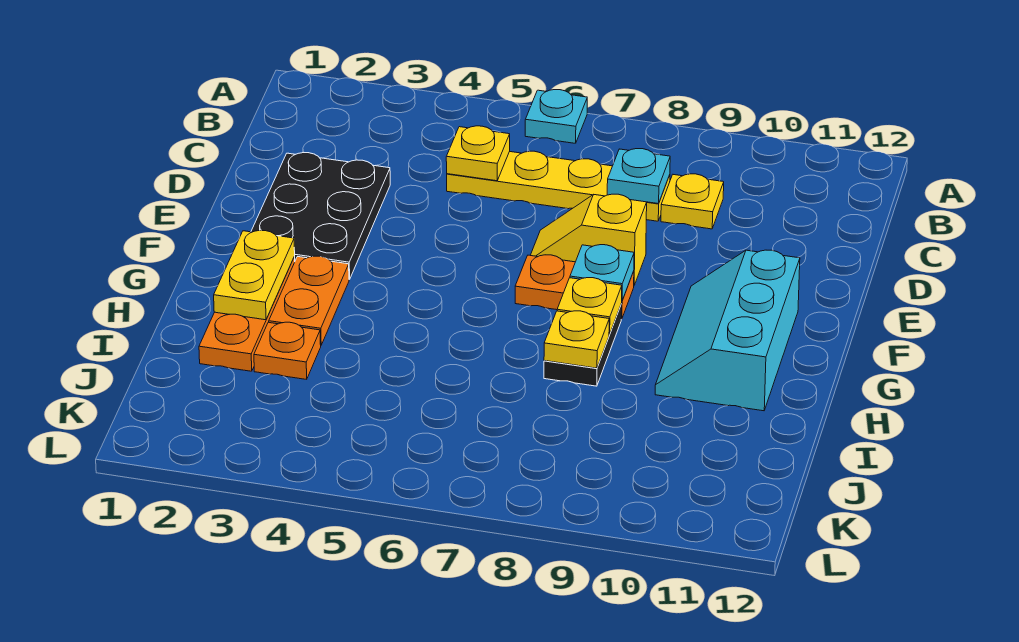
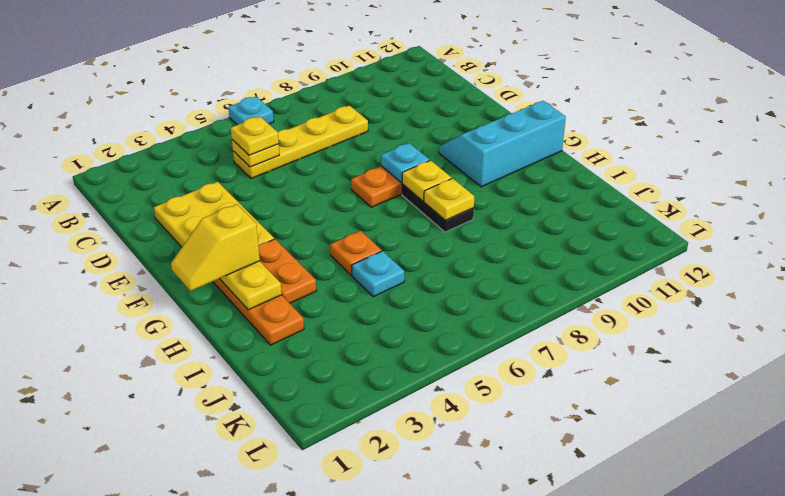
cyan 1x1 plate [607,149,670,204] -> cyan 1x1 plate moved to [352,251,404,297]
yellow 1x1 plate [661,174,724,229] -> yellow 1x1 plate moved to [231,116,279,155]
black 2x3 plate [251,153,390,280] -> yellow 2x3 plate [154,182,274,247]
yellow 1x2 slope [530,194,647,285] -> yellow 1x2 slope moved to [171,204,260,291]
cyan 2x3 slope [655,250,800,411] -> cyan 2x3 slope turned to [439,101,566,187]
orange 1x1 plate [254,322,321,379] -> orange 1x1 plate moved to [330,231,382,275]

